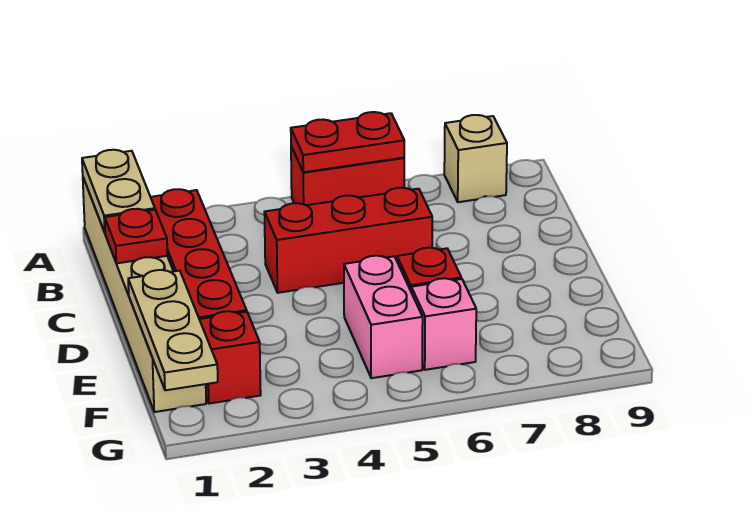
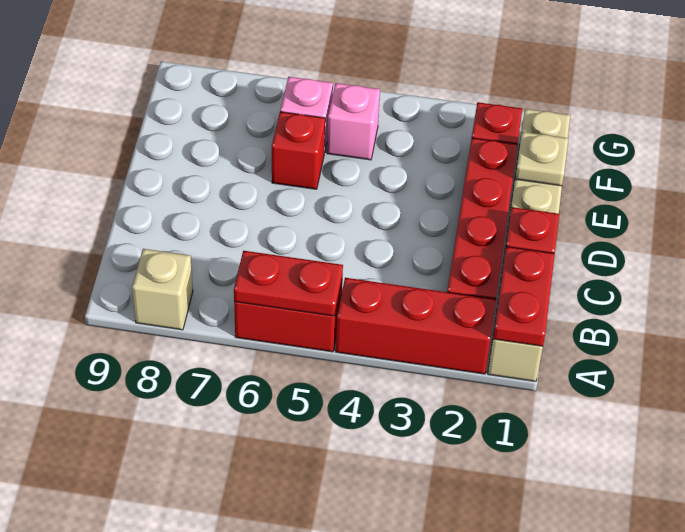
tan 1x2 plate [82,150,155,233] -> red 1x2 plate [493,247,555,346]
red 1x3 brick [264,188,432,293] -> red 1x3 brick moved to [336,278,496,374]
tan 1x3 plate [128,270,218,390] -> tan 1x1 plate [515,132,568,186]
pink 1x2 brick [344,256,423,378] -> pink 1x1 brick [327,83,380,160]

